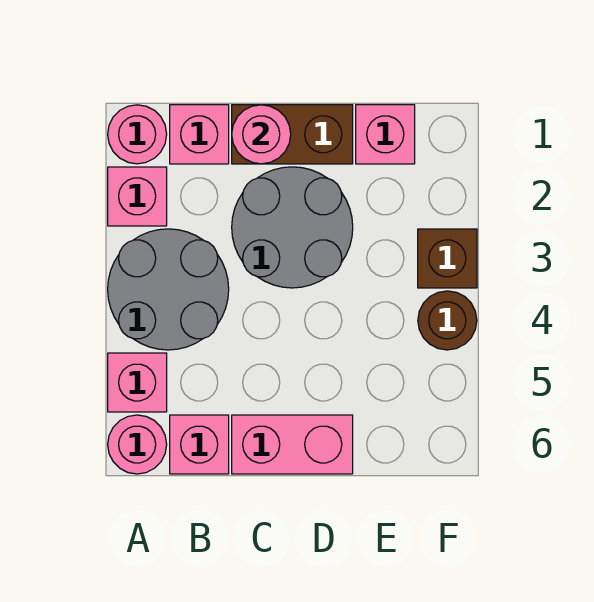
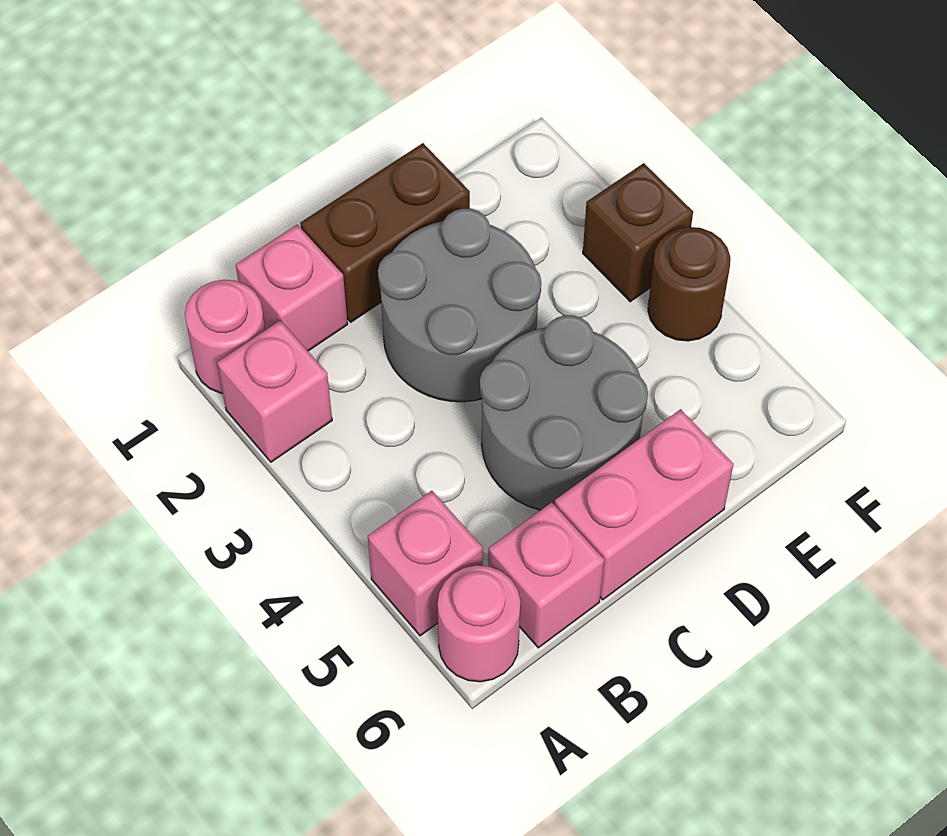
grey 2x2 round brick [108,229,229,350] -> grey 2x2 round brick moved to [480,315,648,510]
pink 1x1 round brick [232,105,291,164] -> none
pink 1x1 brick [356,105,415,164] -> none

